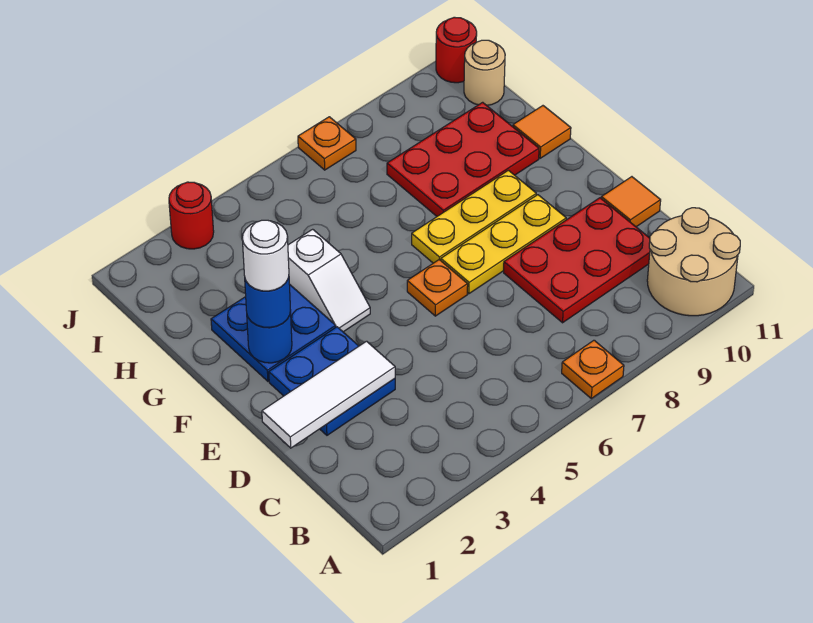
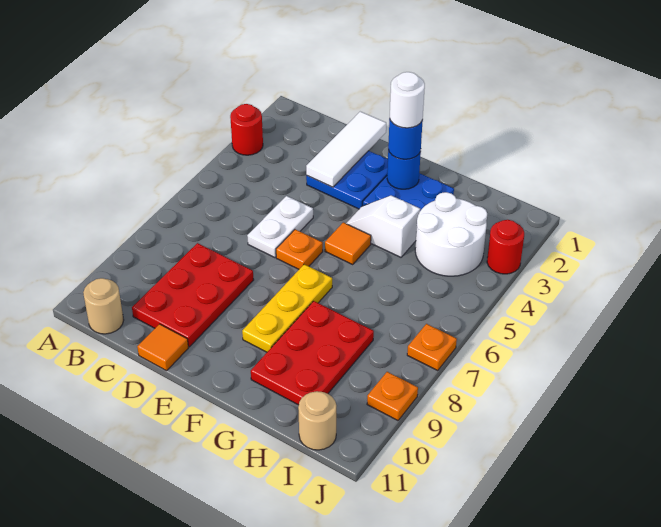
orange 1x1 plate [562,340,624,398] -> orange 1x1 plate moved to [367,372,418,420]
tan 2x2 round brick [647,208,740,316] -> tan 1x1 round brick [83,278,124,334]
none -> white 1x2 plate [247,196,313,258]
yellow 1x3 plate [441,195,566,294] -> none
orange 1x1 tile [513,106,571,158] -> orange 1x1 tile moved to [325,222,371,264]
none -> white 2x2 round brick [415,192,487,276]
red 1x1 round brick [436,17,477,83] -> red 1x1 round brick moved to [230,104,263,155]

